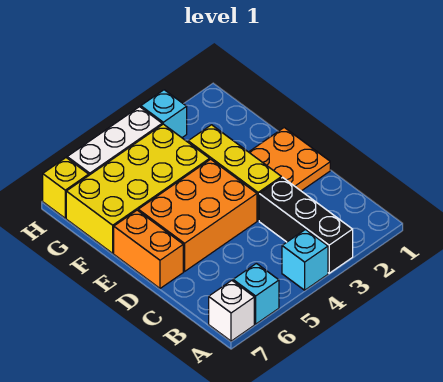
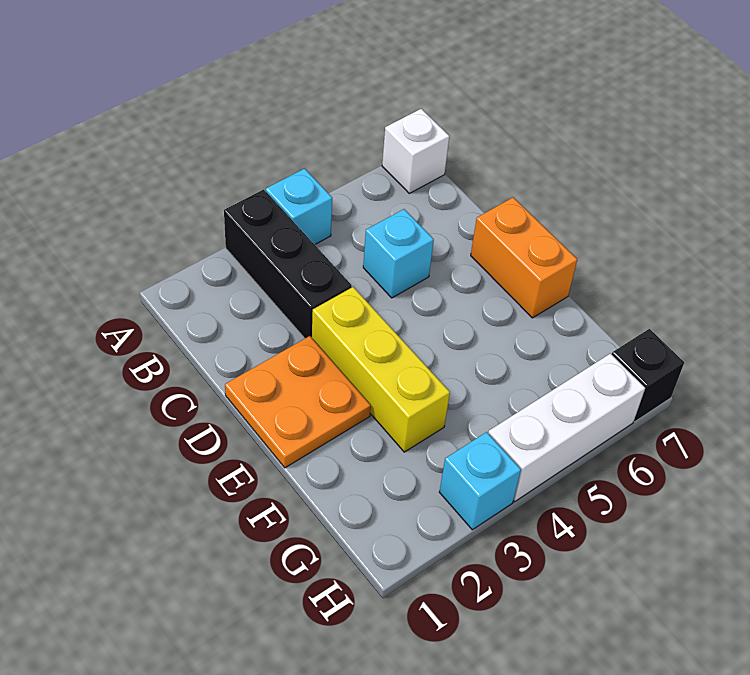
cyan 1x1 brick [233,263,279,324] -> cyan 1x1 brick moved to [363,209,434,298]
orange 2x3 brick [138,159,257,271] -> none
yellow 2x4 brick [66,124,210,253] -> none
yellow 1x1 brick [43,158,89,218] -> black 1x1 brick [612,329,684,422]

